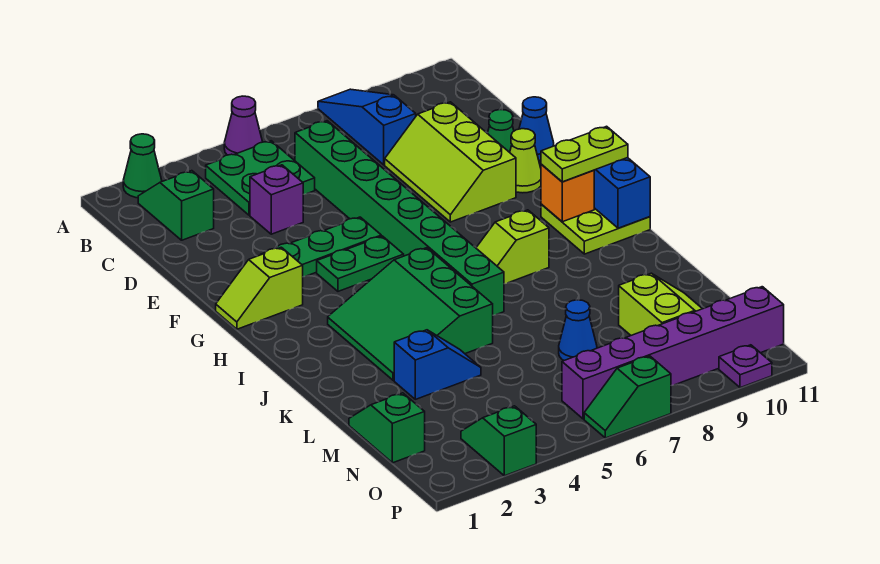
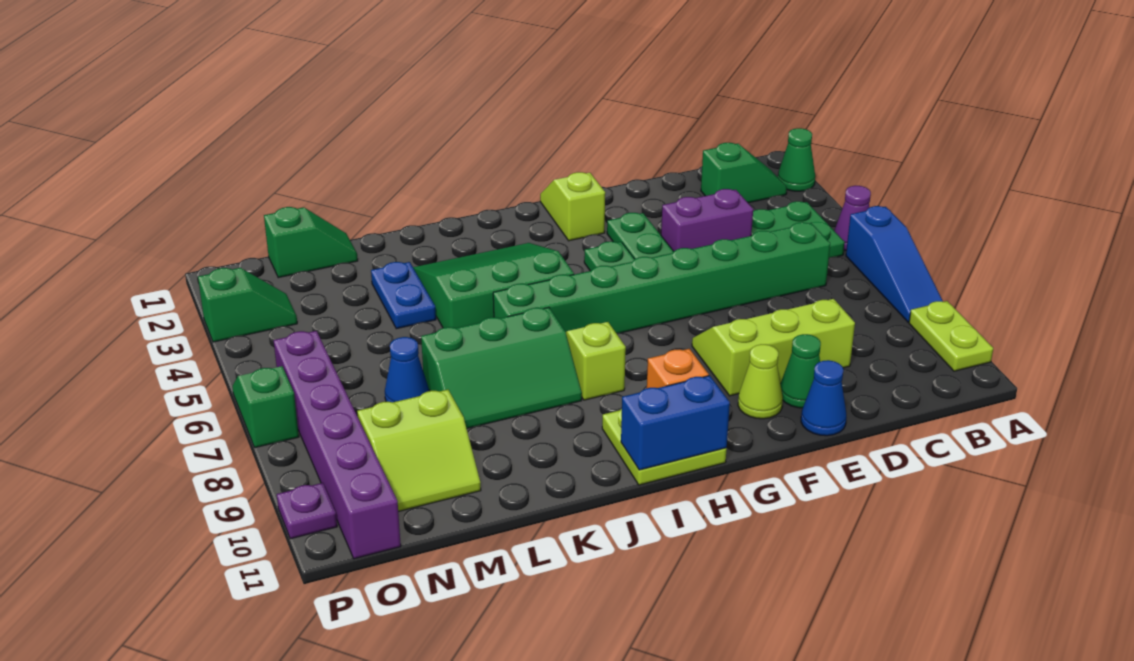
blue 1x3 slope [318,89,416,165] -> blue 1x3 slope turned to [846,206,943,322]
purple 1x1 brick [250,165,303,234] -> purple 1x2 brick [661,189,753,251]
lime 1x2 plate [541,126,628,182] -> lime 1x2 plate moved to [909,301,993,371]
none -> green 2x3 slope [421,307,582,428]
blue 1x2 slope [394,330,481,399] -> blue 1x2 plate [371,262,436,329]

